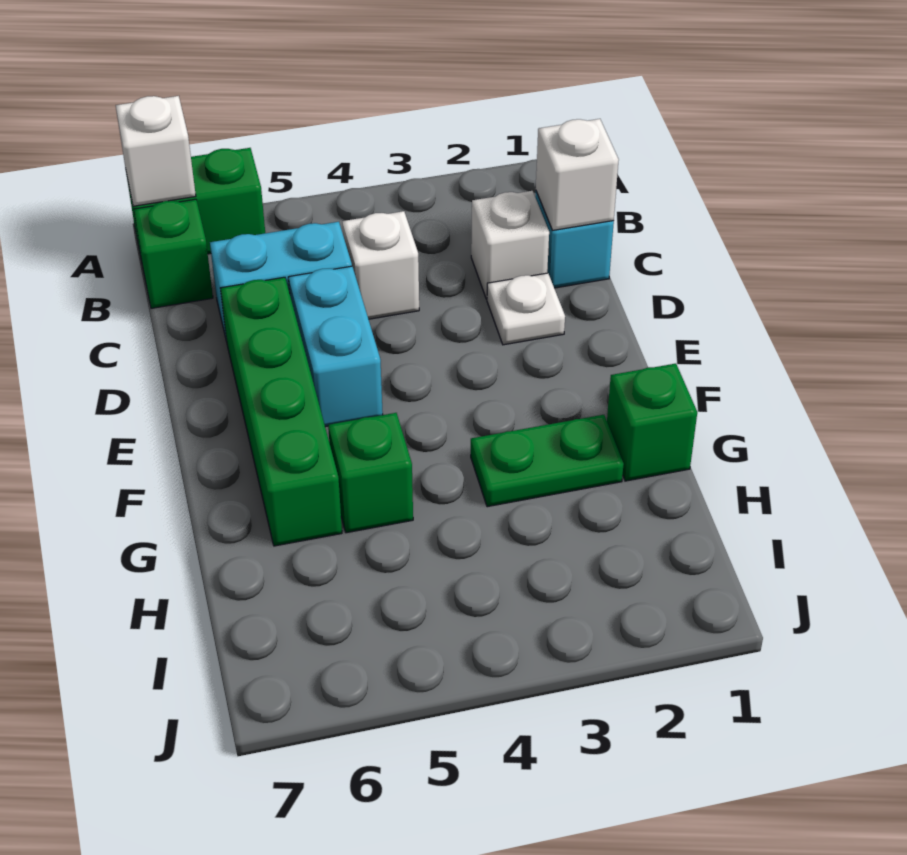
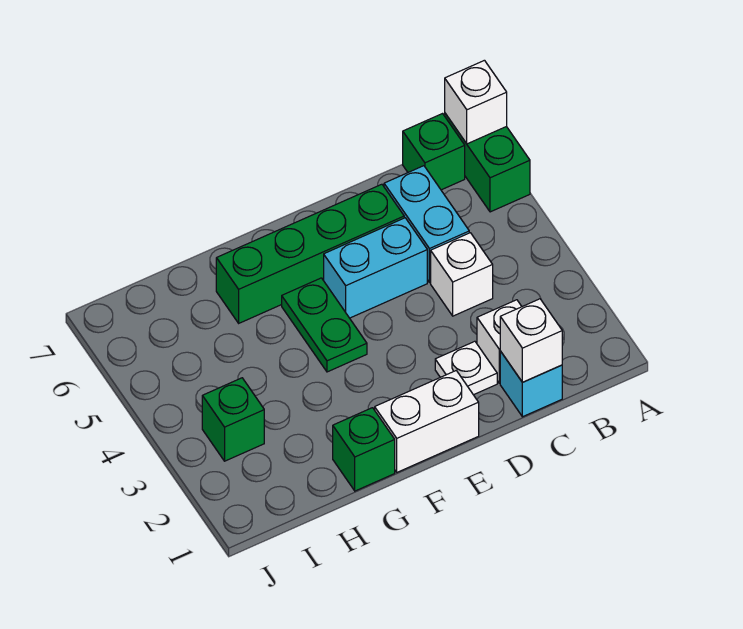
none -> white 1x2 brick [375,371,479,472]
green 1x2 plate [471,415,624,507] -> green 1x2 plate moved to [282,278,367,372]
green 1x1 brick [328,413,413,533] -> green 1x1 brick moved to [202,378,264,461]

